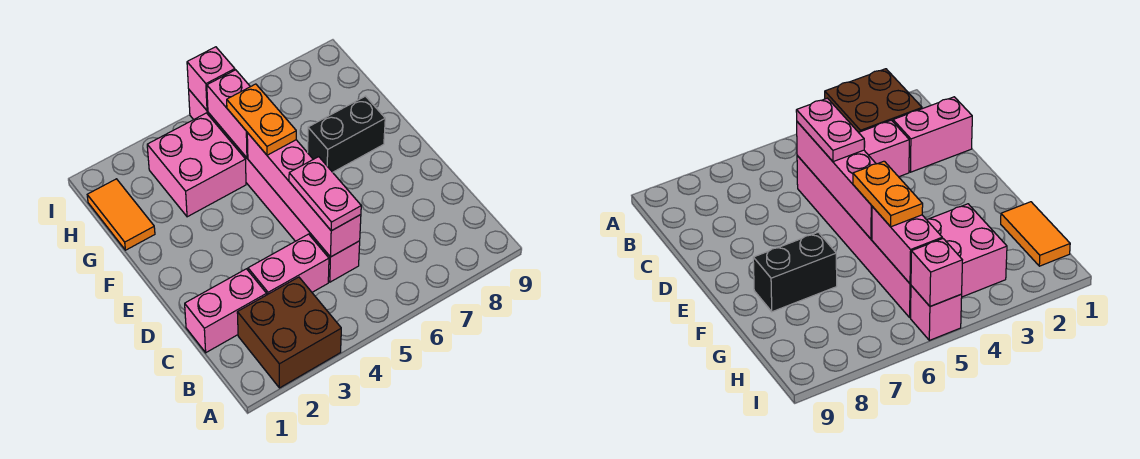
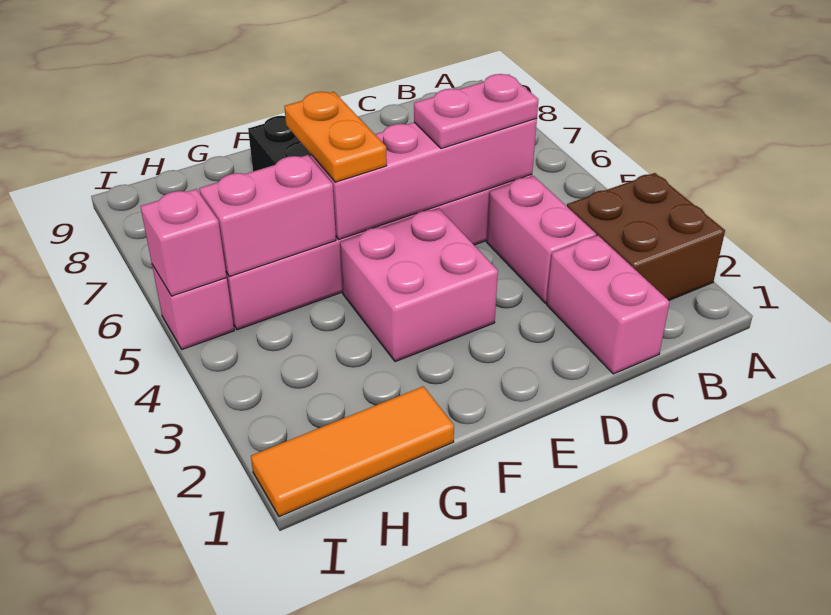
orange 1x2 plate [227,84,296,155] -> orange 1x2 plate turned to [284,92,387,182]
orange 1x2 tile [87,179,155,250] -> orange 1x3 tile [251,386,454,517]
pink 2x2 brick [147,113,246,217] -> pink 2x2 brick moved to [340,208,498,362]

